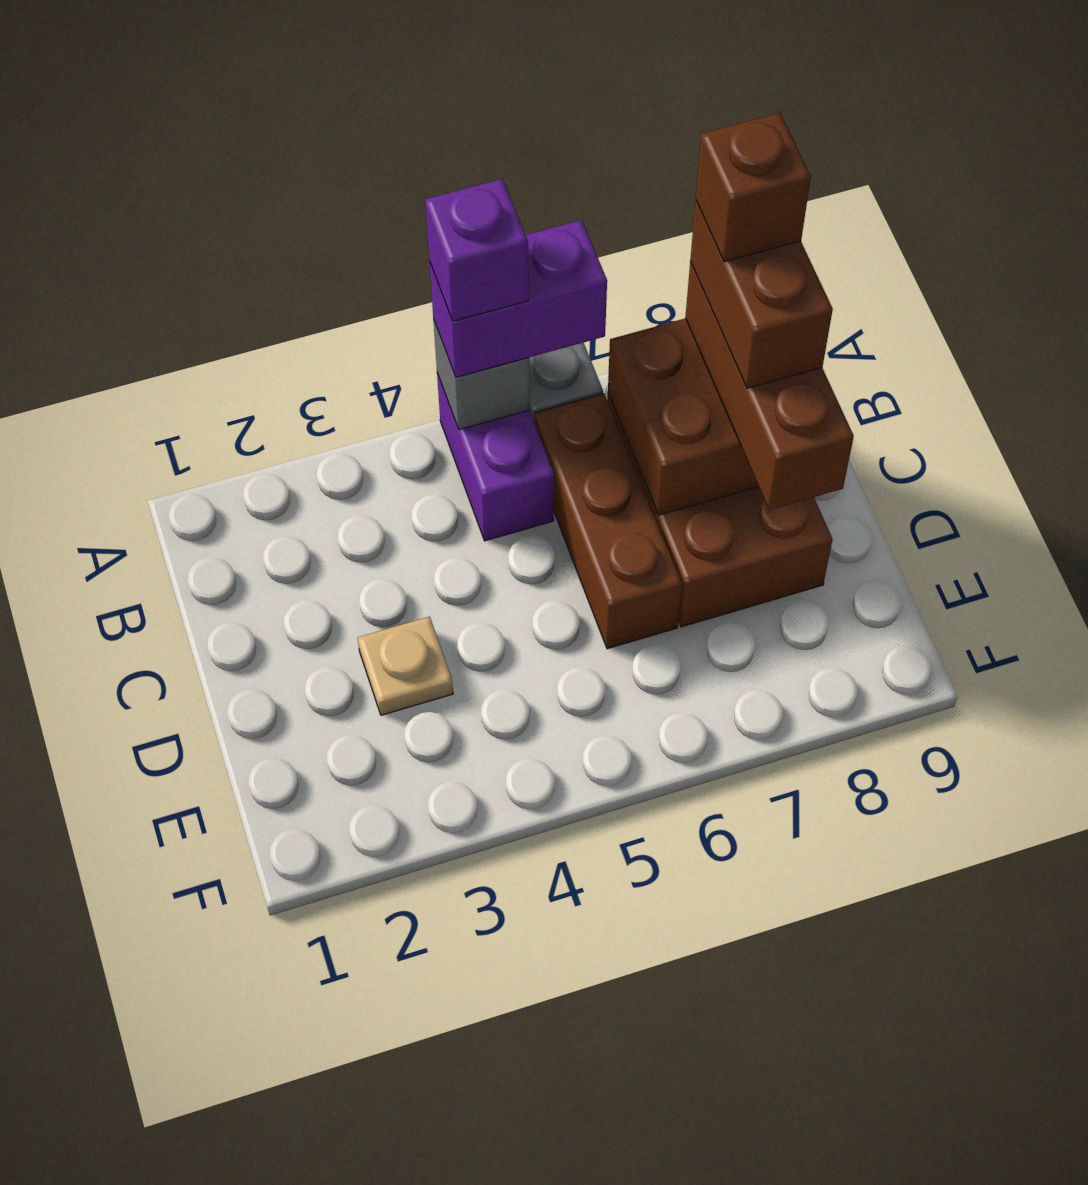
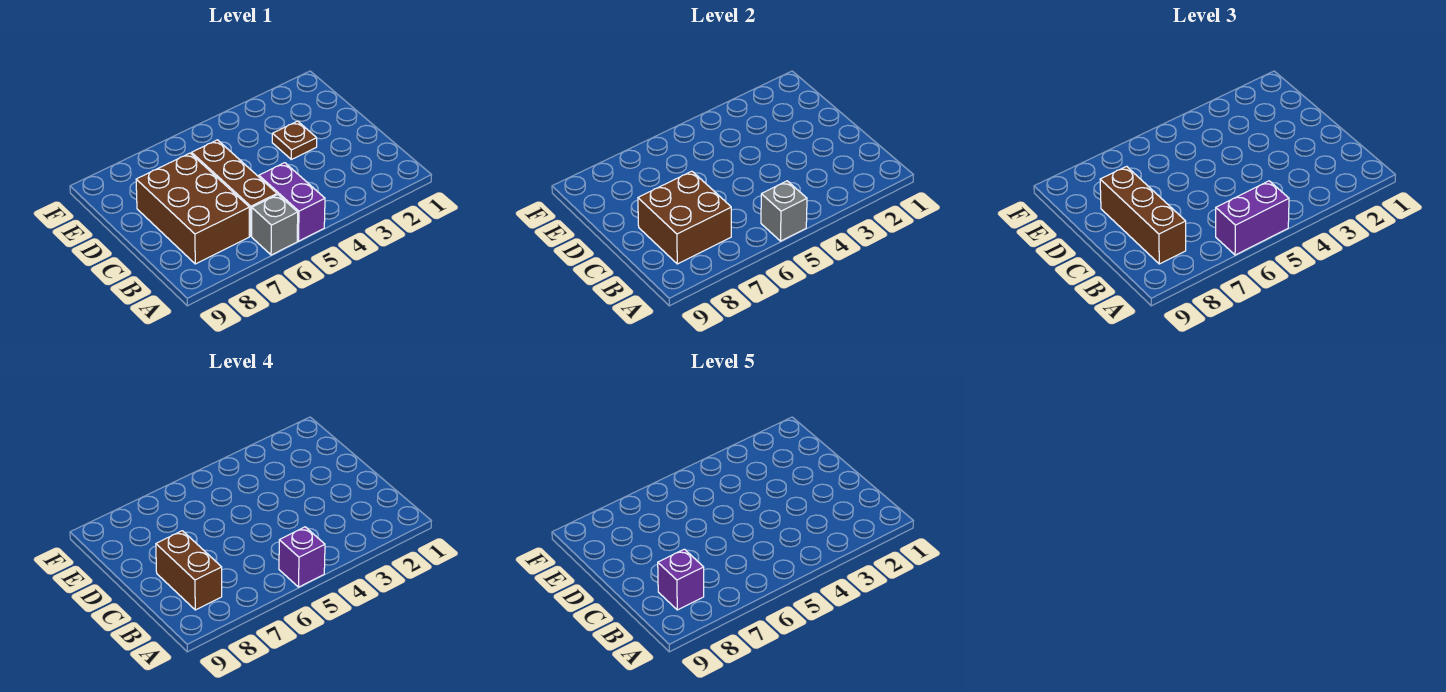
brown 1x1 brick [696,113,811,262] -> purple 1x1 brick [658,549,704,610]
tan 1x1 plate [358,617,453,715] -> brown 1x1 plate [272,121,317,159]

